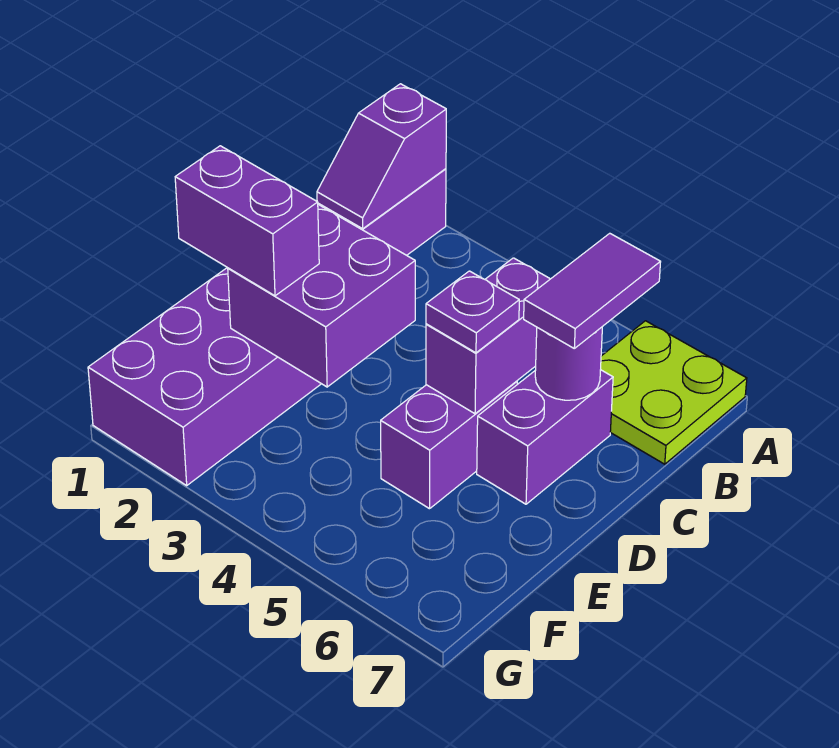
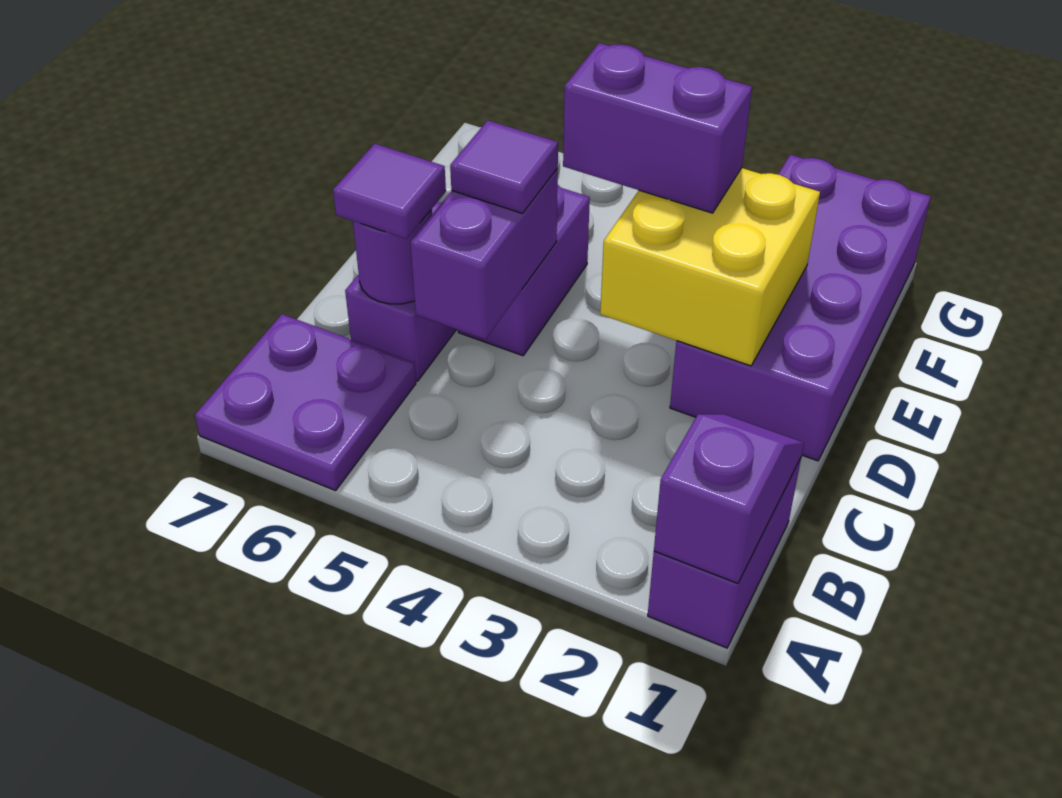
lime 2x2 plate [601,321,747,464] -> purple 2x2 plate [195,314,416,491]
purple 1x2 tile [524,233,660,348] -> purple 1x1 tile [333,144,446,239]
purple 2x2 brick [228,205,415,387] -> yellow 2x2 brick [600,168,820,366]
purple 1x1 plate [426,271,519,353] -> purple 1x1 tile [450,120,558,213]
purple 1x2 brick [175,146,319,296] -> purple 1x2 brick moved to [563,43,752,213]

